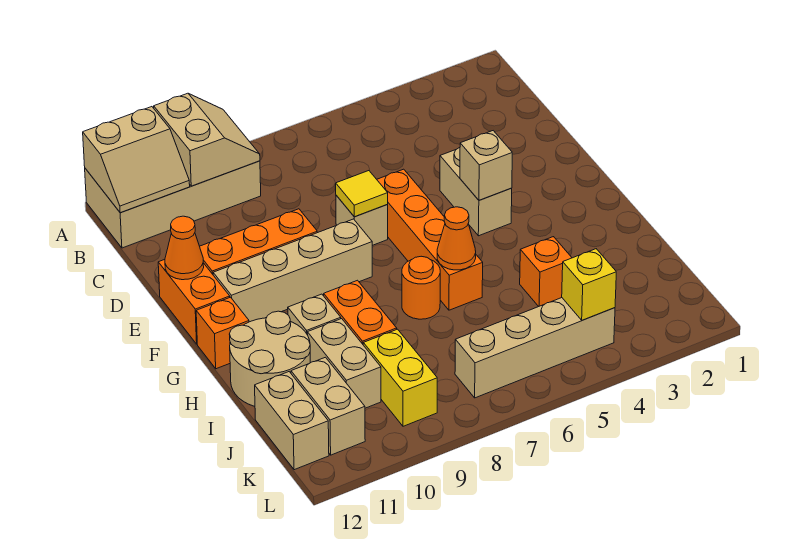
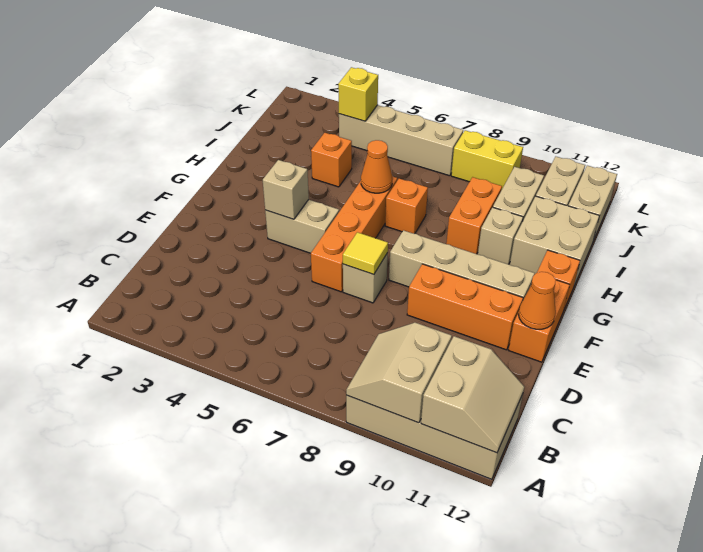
tan 2x2 slope [83,107,190,213] -> tan 2x2 slope turned to [421,336,524,453]
tan 1x2 brick [440,147,512,236] -> tan 1x2 brick turned to [265,200,339,253]
orange 1x1 round brick [402,256,440,319] -> orange 1x1 brick [385,179,428,234]
tan 2x2 round brick [230,311,310,406] -> tan 2x2 brick [510,196,600,285]
yellow 1x2 brick [363,329,437,426] -> yellow 1x2 brick turned to [451,130,523,189]

